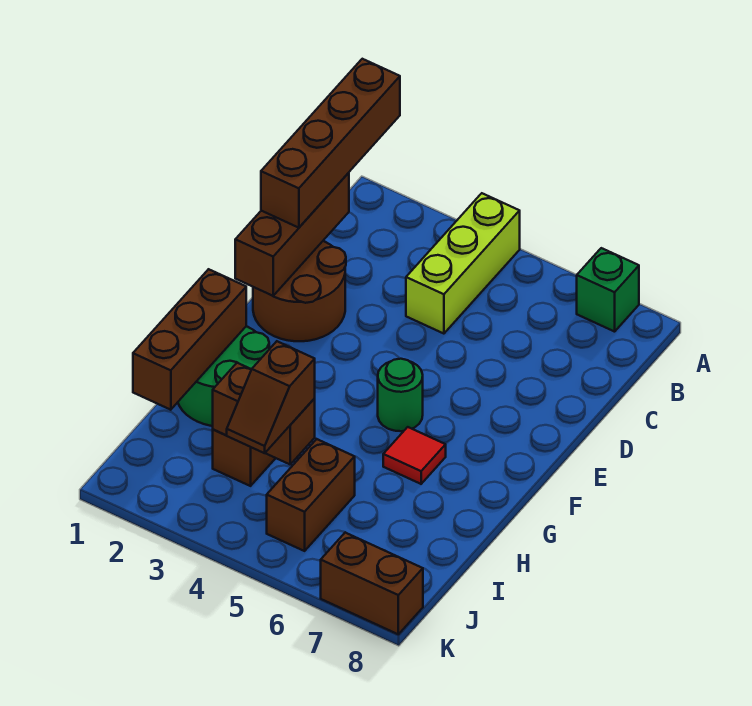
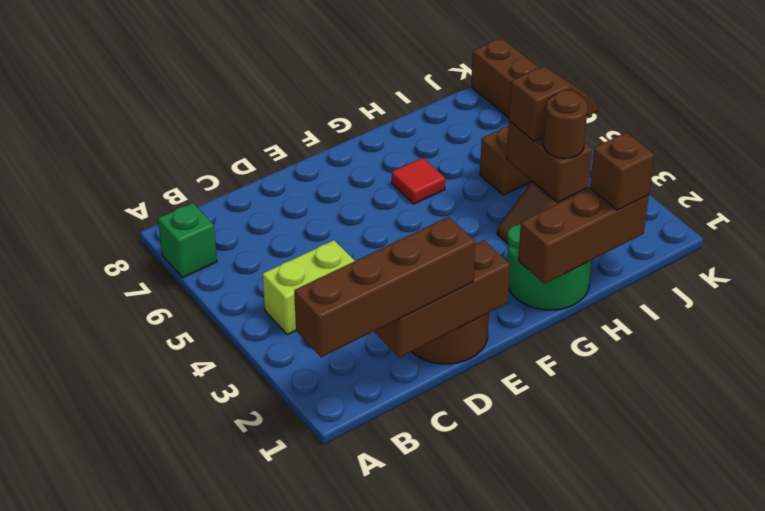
lime 1x3 brick [406,193,520,334] -> lime 1x2 brick [263,240,355,334]
green 1x1 round brick [378,359,423,431] -> none
none -> brown 1x1 brick [590,132,654,210]
none -> brown 1x1 round brick [543,90,588,158]

